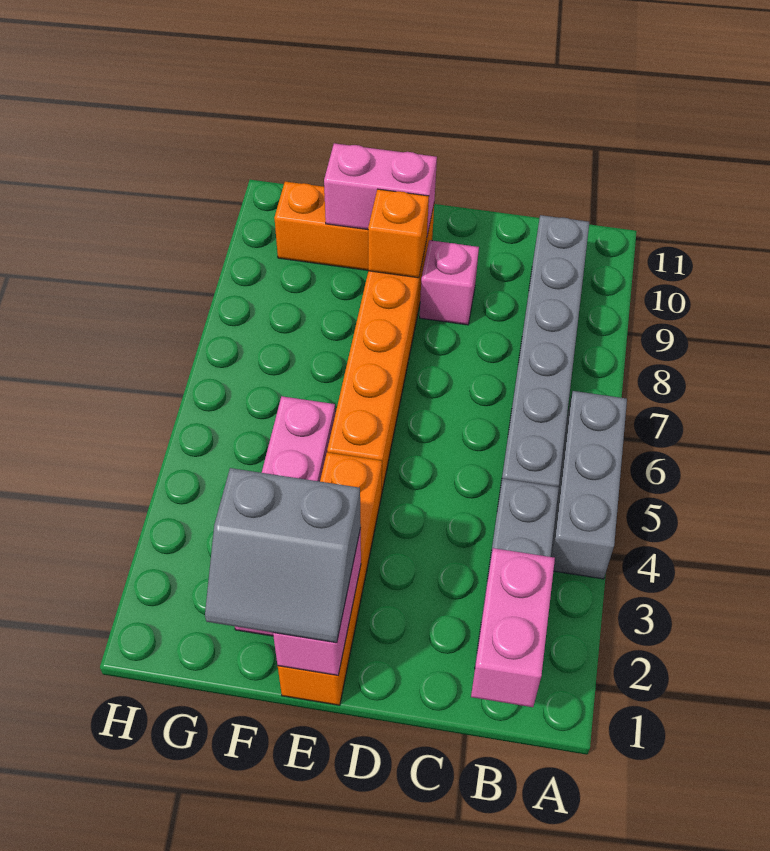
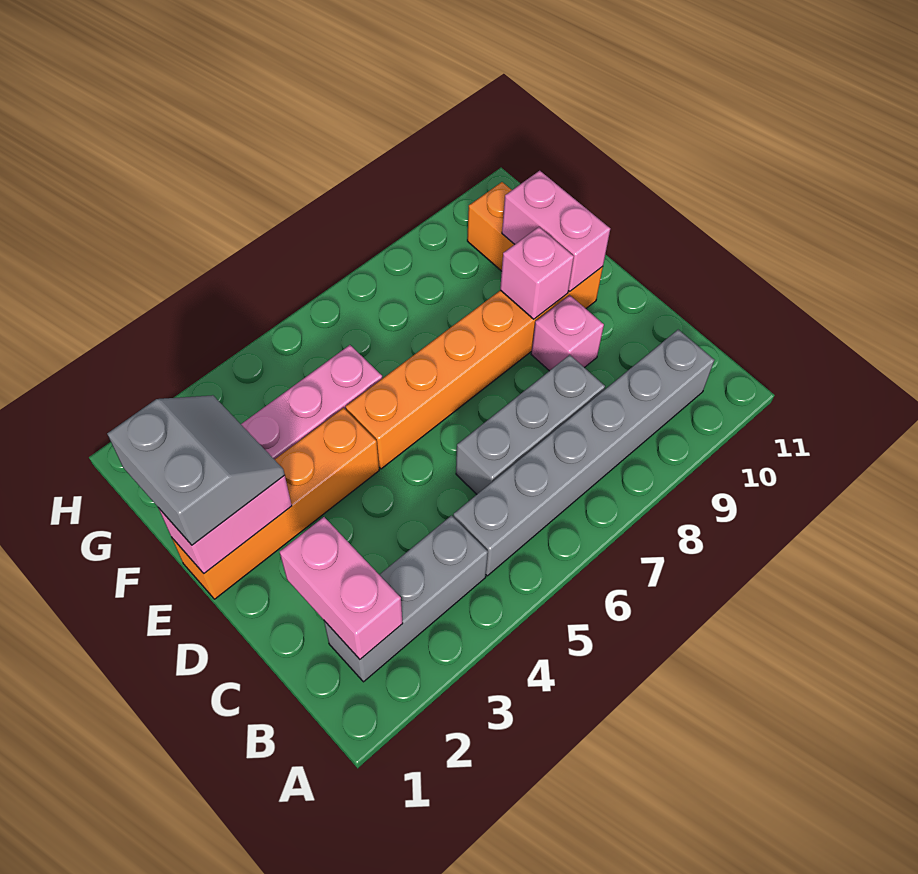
grey 1x3 brick [551,391,627,579] -> grey 1x3 brick moved to [456,355,605,494]
pink 1x2 brick [471,548,555,707] -> pink 1x2 brick turned to [280,517,403,659]
grey 2x2 slope [205,468,361,643] -> grey 2x2 slope turned to [107,395,285,545]
orange 1x1 brick [368,189,429,278] -> pink 1x1 brick [500,227,574,319]

